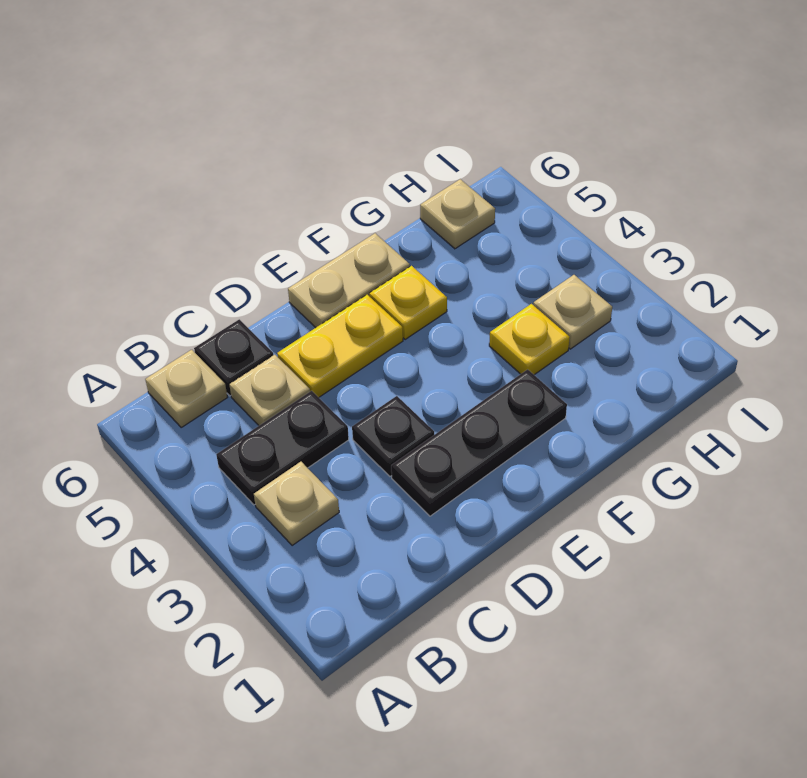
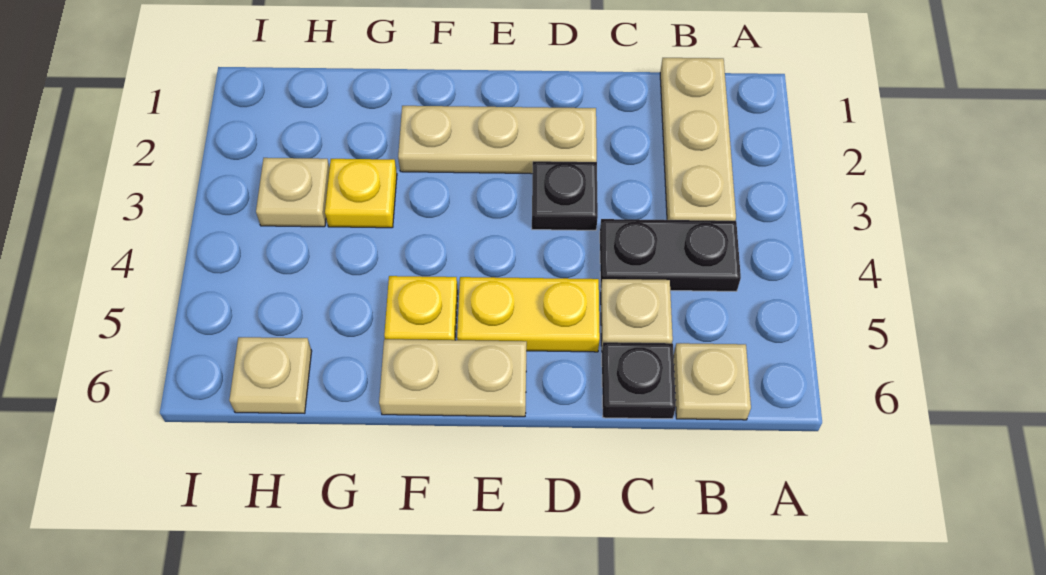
tan 1x1 plate [254,462,339,546] -> tan 1x3 plate [660,58,736,221]
black 1x3 plate [391,369,567,516] -> tan 1x3 plate [398,106,597,174]

